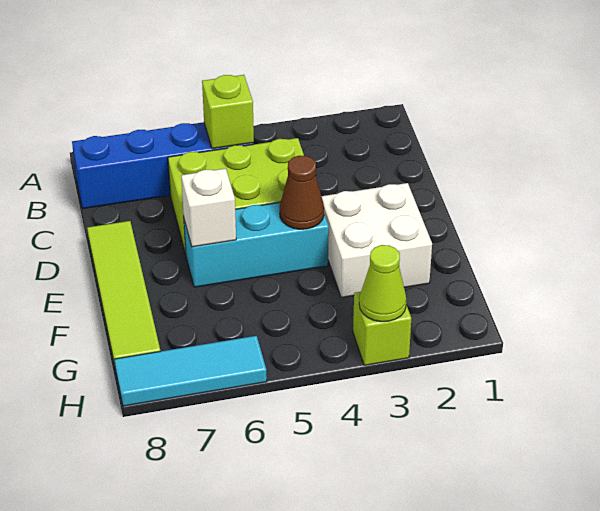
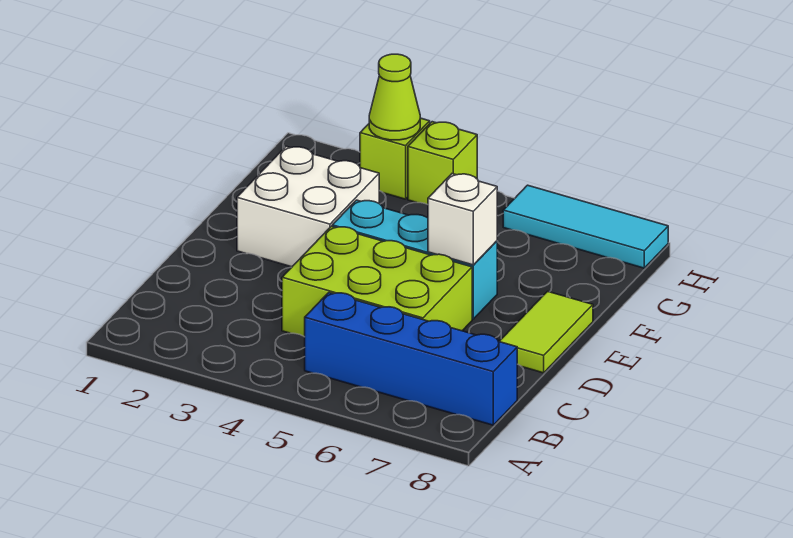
lime 1x1 brick [202,75,254,149] -> lime 1x1 brick moved to [408,122,477,205]
lime 1x4 tile [87,221,160,366] -> lime 1x2 tile [499,291,593,373]
brown 1x1 cone [280,156,324,229] -> none

